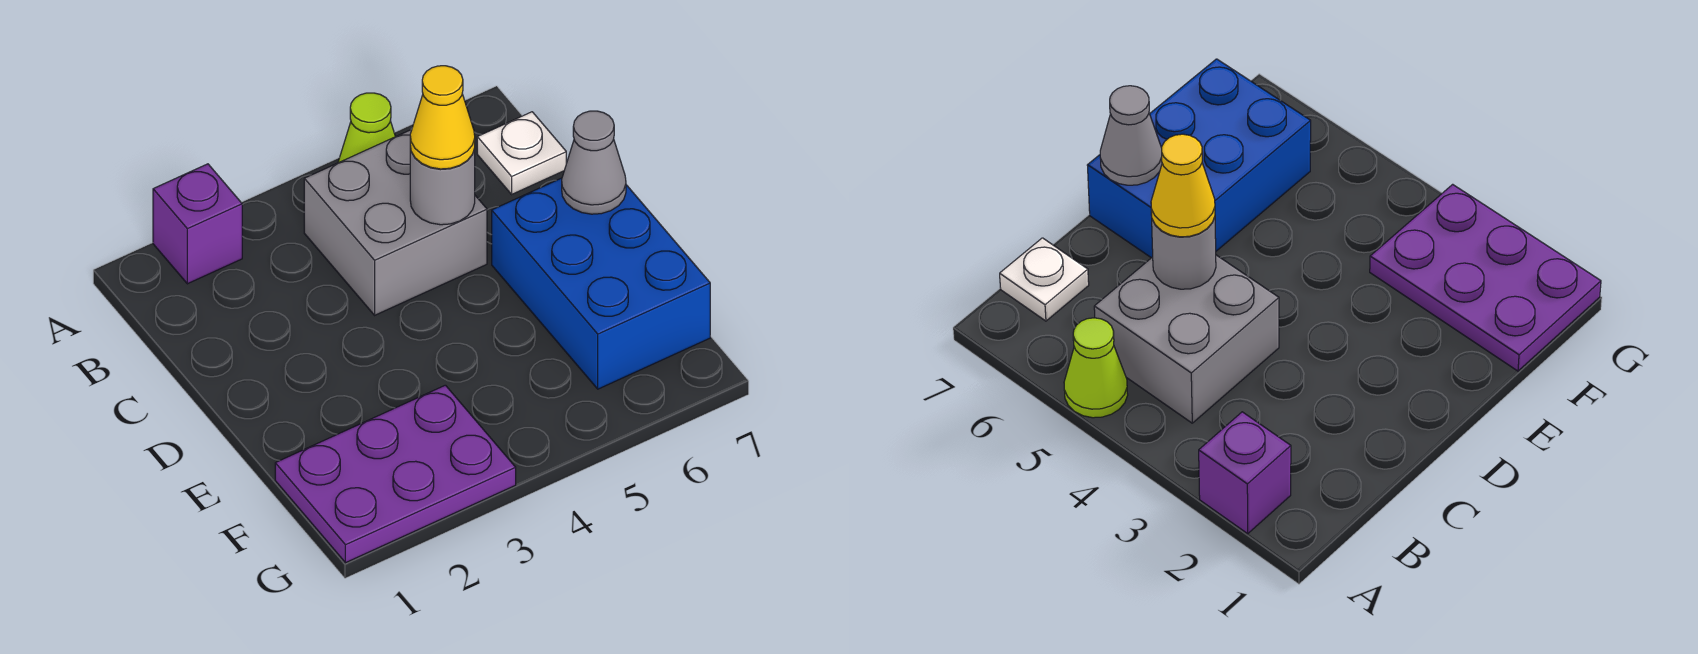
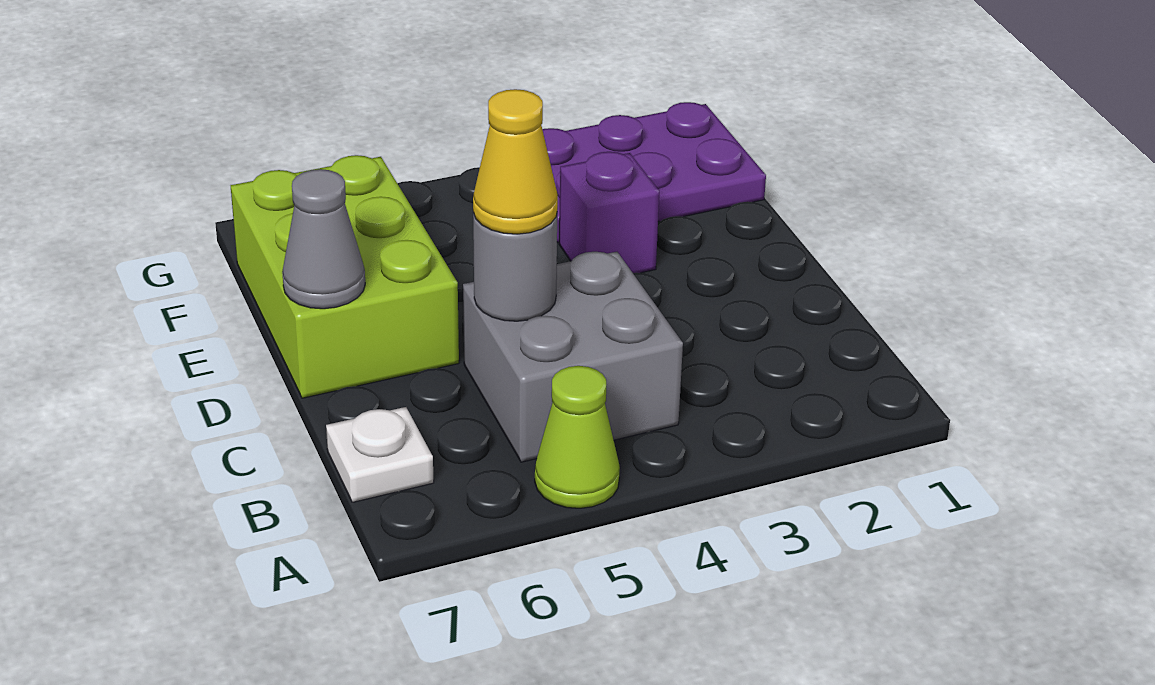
purple 1x1 brick [153,164,242,284] -> purple 1x1 brick moved to [559,152,659,273]
blue 2x3 brick [492,178,710,389] -> lime 2x3 brick [231,155,459,398]

